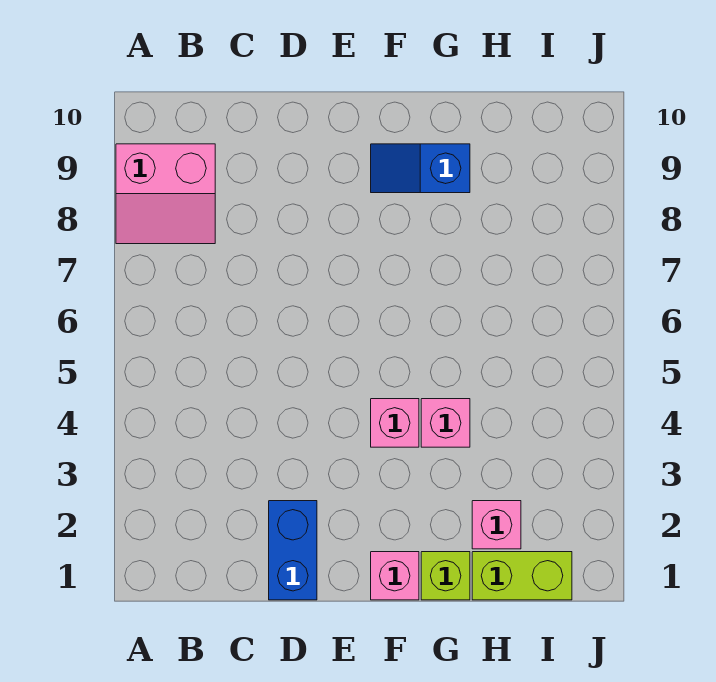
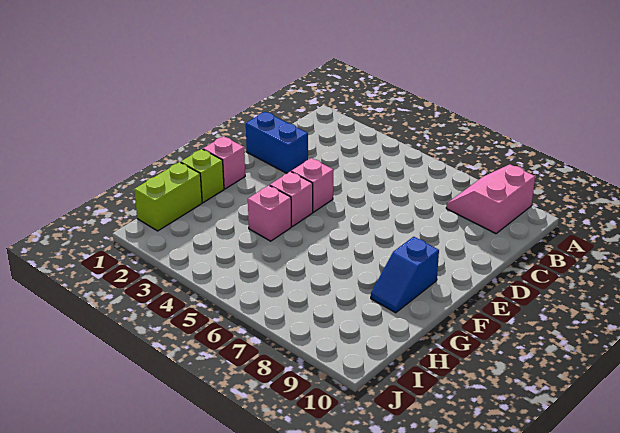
blue 1x2 slope [371,144,470,193] -> blue 1x2 slope turned to [371,237,439,313]
pink 1x1 brick [472,501,521,549] -> pink 1x1 brick moved to [291,158,334,212]

